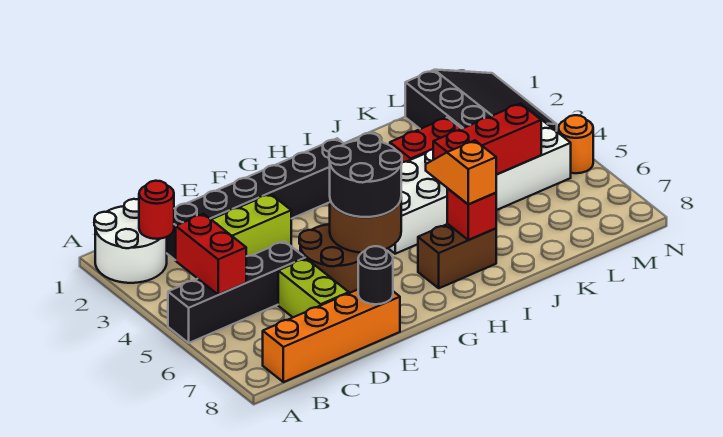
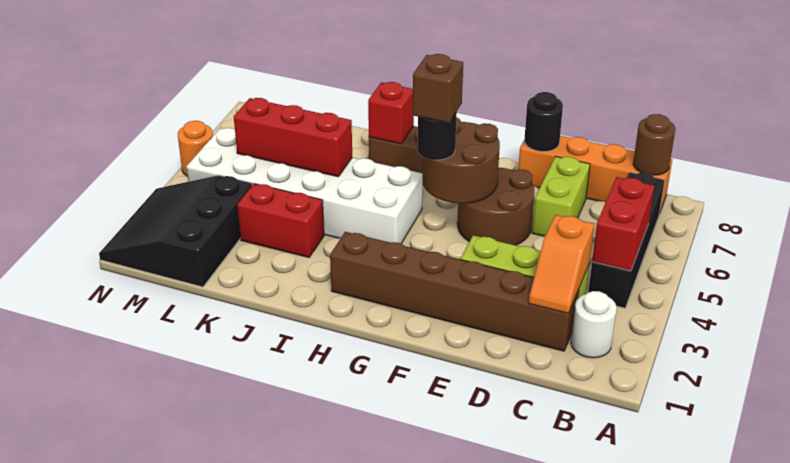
white 2x2 round brick [94,199,167,283] -> white 1x1 round brick [571,291,617,358]
black 1x4 brick [168,241,305,343] -> black 1x4 brick turned to [588,172,665,308]
red 1x1 round brick [139,181,174,239] -> none
none -> brown 1x1 round brick [633,114,675,175]
black 1x6 brick [167,138,344,260] -> brown 1x6 brick [330,232,579,351]
black 2x2 round brick [329,133,402,217] -> black 1x1 round brick [418,112,457,160]
none -> brown 1x1 brick [413,54,463,123]
orange 1x2 slope [426,140,496,204] -> orange 1x2 slope moved to [529,215,594,313]

